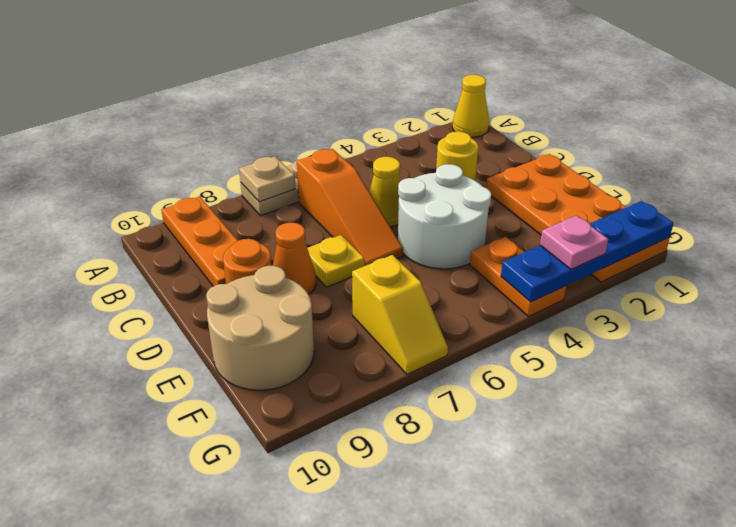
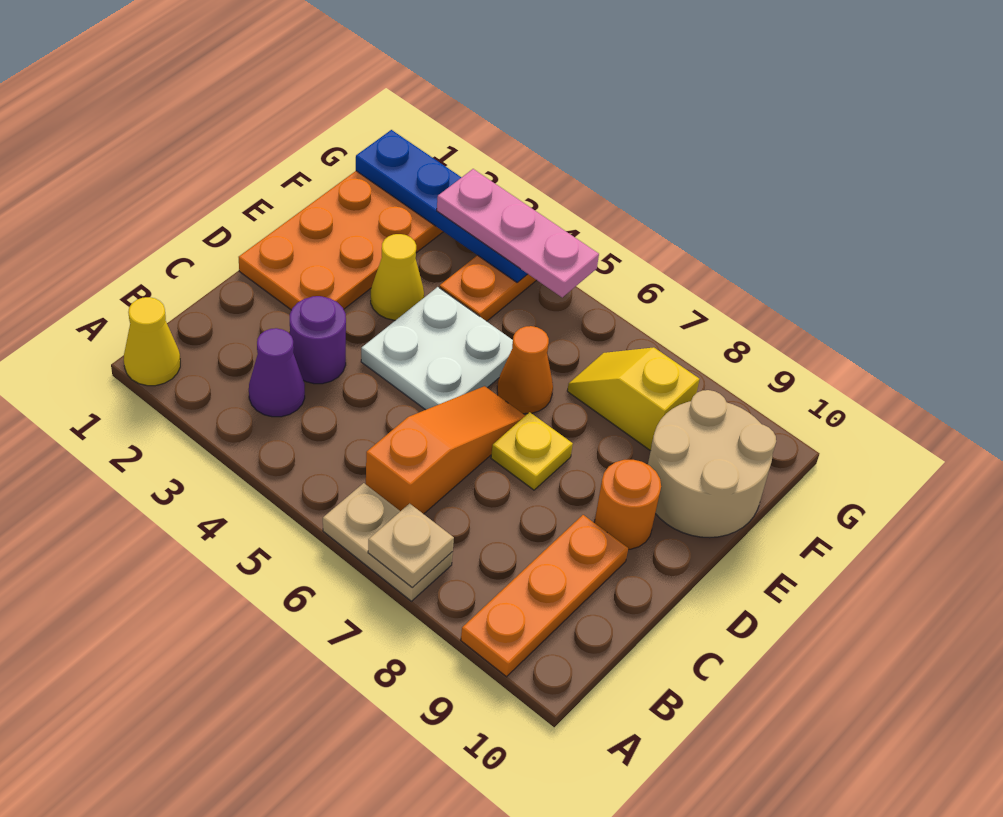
none -> purple 1x1 cone [249,328,305,417]
yellow 1x1 round brick [436,131,478,180] -> purple 1x1 round brick [290,296,346,384]
yellow 1x1 cone [369,157,400,227] -> yellow 1x1 cone moved to [371,234,424,320]
white 2x2 round brick [398,164,491,269] -> white 2x2 plate [361,287,513,410]
orange 1x1 cone [273,223,316,294] -> orange 1x1 cone moved to [497,326,553,414]
yellow 1x2 slope [352,255,448,374] -> yellow 1x2 slope turned to [567,347,700,451]
pink 1x1 plate [540,216,608,269] -> pink 1x3 plate [437,169,599,297]

